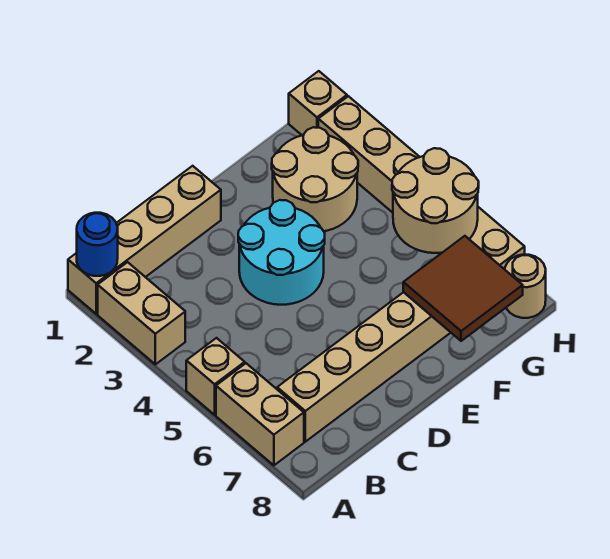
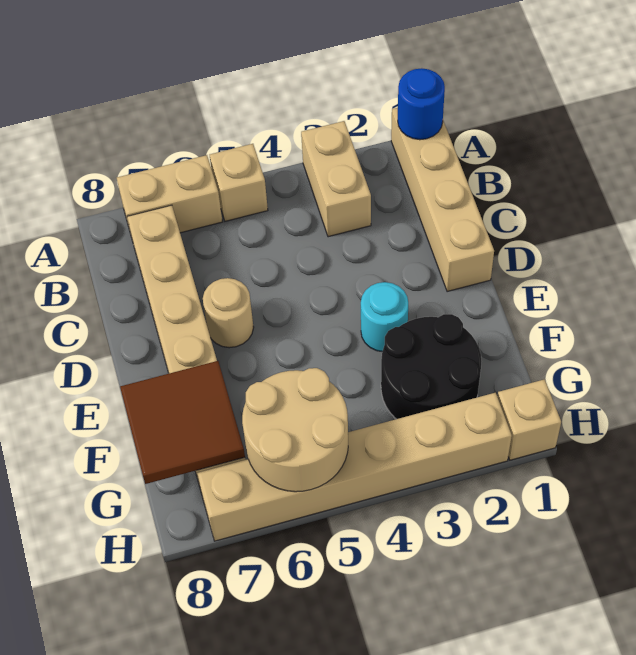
tan 1x2 brick [98,262,185,364] -> tan 1x2 brick turned to [301,121,371,237]
cyan 2x2 round brick [238,200,325,305] -> cyan 1x1 round brick [361,282,408,351]
tan 2x2 round brick [272,127,358,231] -> black 2x2 round brick [381,314,481,419]
tan 1x1 round brick [505,255,546,318] -> tan 1x1 round brick moved to [203,278,254,348]

